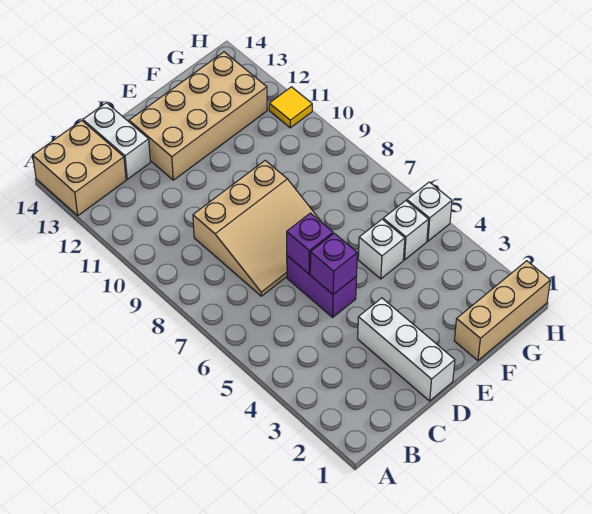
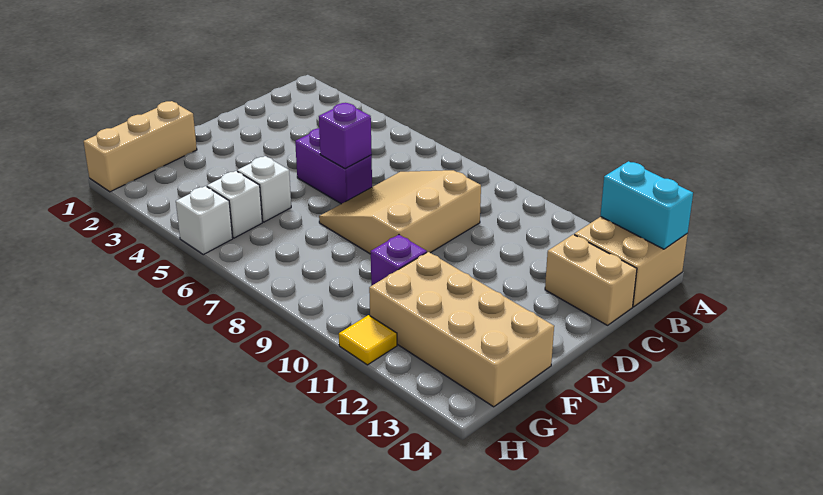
none -> cyan 1x2 brick [600,161,693,249]
white 1x2 brick [83,103,150,179] -> tan 1x2 brick [545,235,637,325]
white 1x3 brick [358,298,455,401] -> none
purple 1x1 brick [310,233,357,294] -> purple 1x1 brick moved to [371,235,427,286]
tan 2x4 brick [129,52,267,180] -> tan 2x4 brick turned to [369,252,554,407]

